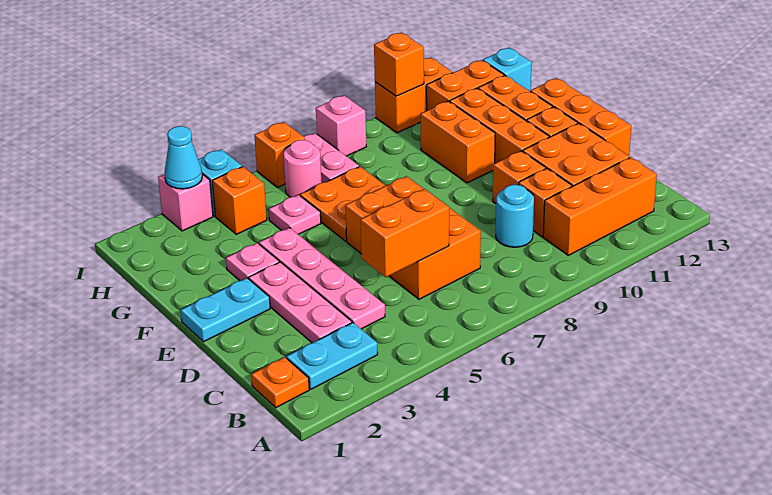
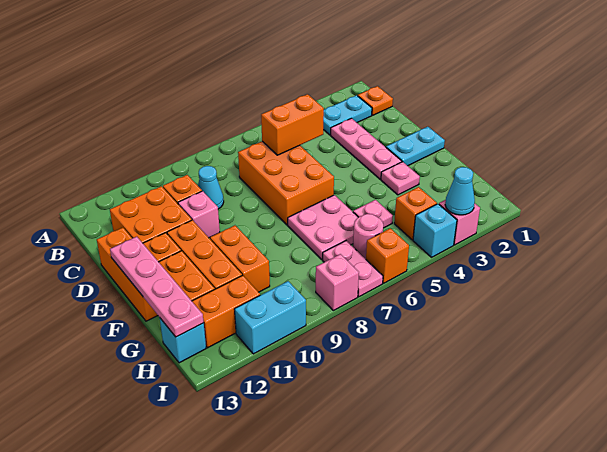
orange 1x3 brick [543,157,657,255] -> none
pink 1x4 plate [259,228,385,329] -> pink 1x4 plate moved to [110,237,204,337]
cyan 1x1 round brick [496,185,534,247] -> cyan 1x1 cone [198,166,224,209]
orange 1x1 brick [493,151,546,204] -> pink 1x1 brick [178,191,220,238]
orange 2x2 plate [300,167,386,241] -> pink 2x2 plate [288,195,358,259]
orange 1x2 brick [375,57,452,133] -> cyan 1x2 brick [235,281,306,354]
orange 1x1 brick [374,32,424,96] -> none

